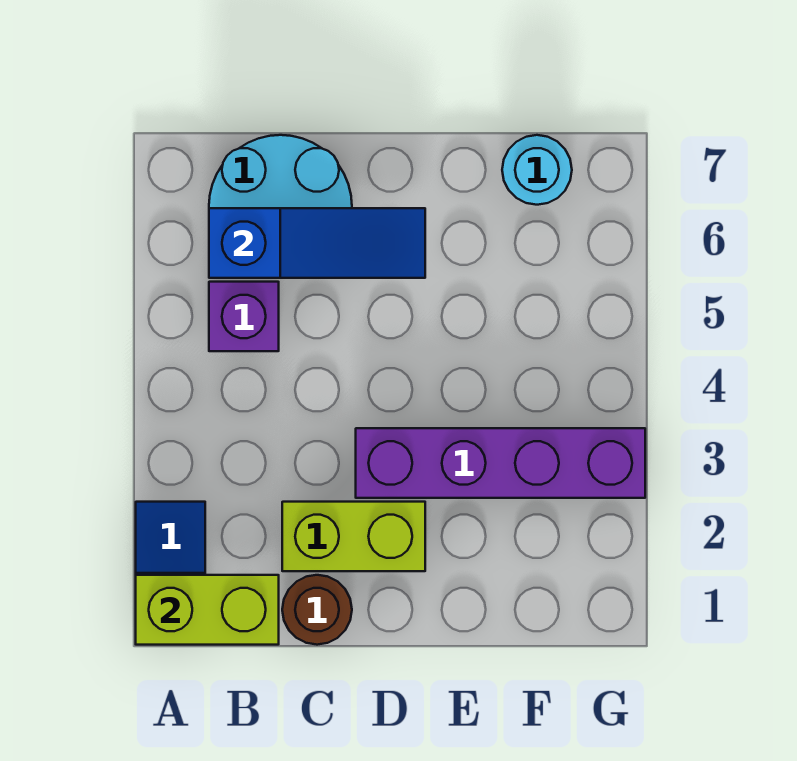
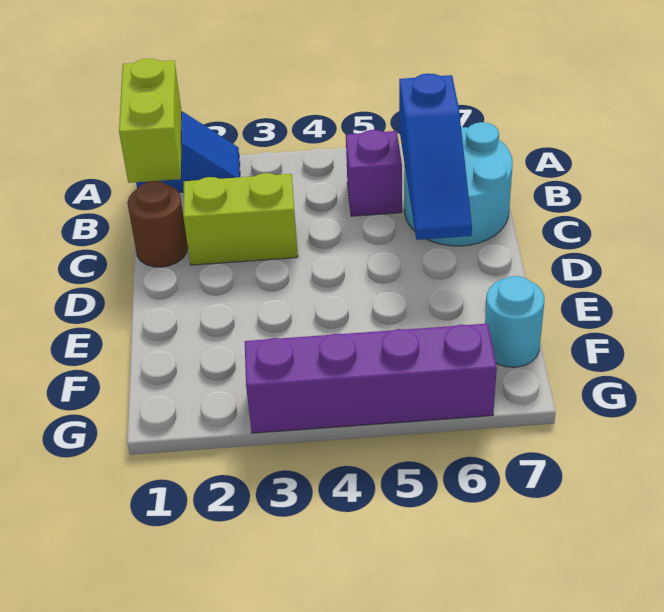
lime 1x2 brick [282,502,425,571] -> lime 1x2 brick turned to [183,173,298,265]
purple 1x4 brick [356,428,645,498] -> purple 1x4 brick turned to [245,324,497,433]

